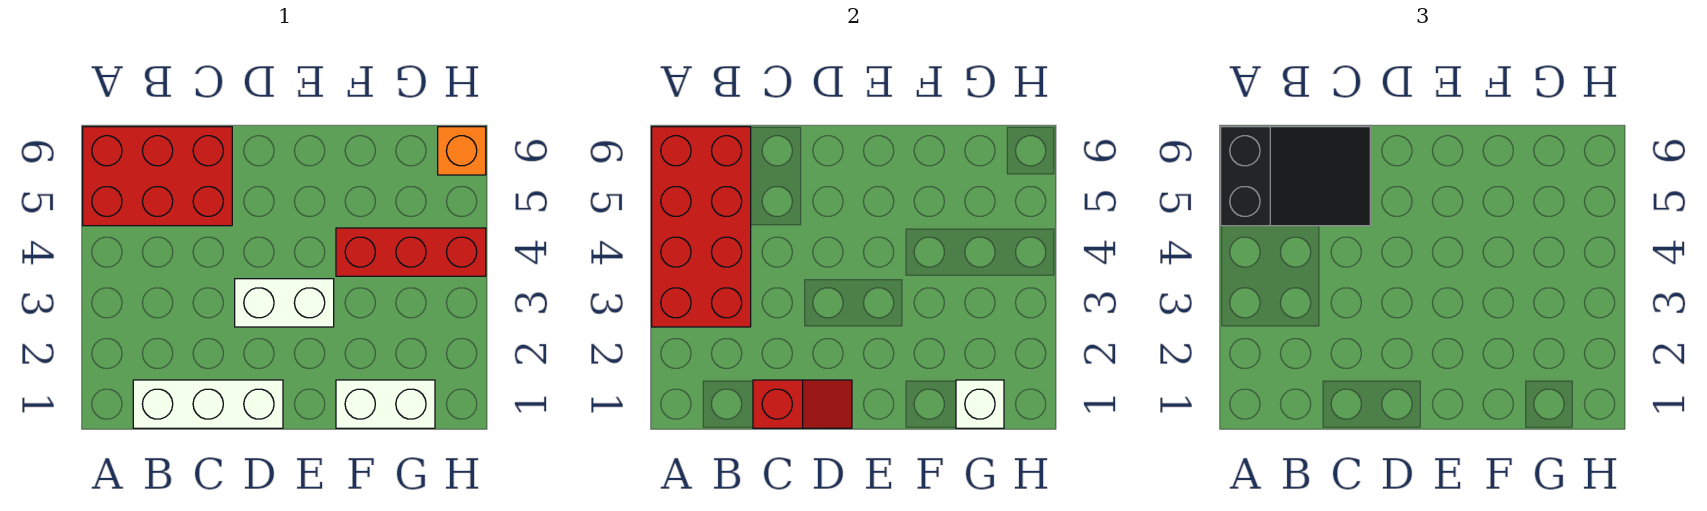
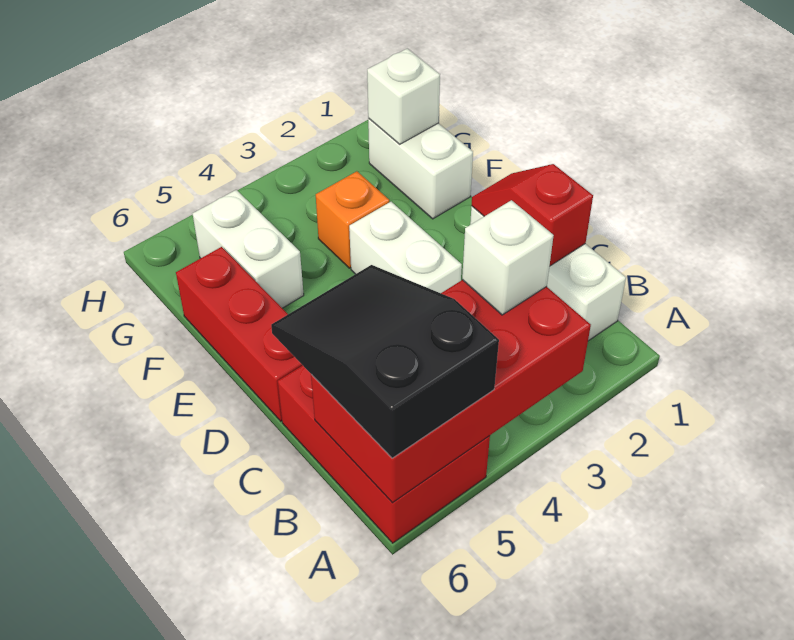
none -> white 1x1 brick [462,200,554,315]
red 1x3 brick [336,228,486,276] -> red 1x3 brick moved to [176,247,302,421]
none -> white 1x2 brick [192,190,304,308]
orange 1x1 brick [438,127,486,175] -> orange 1x1 brick moved to [316,171,389,268]

